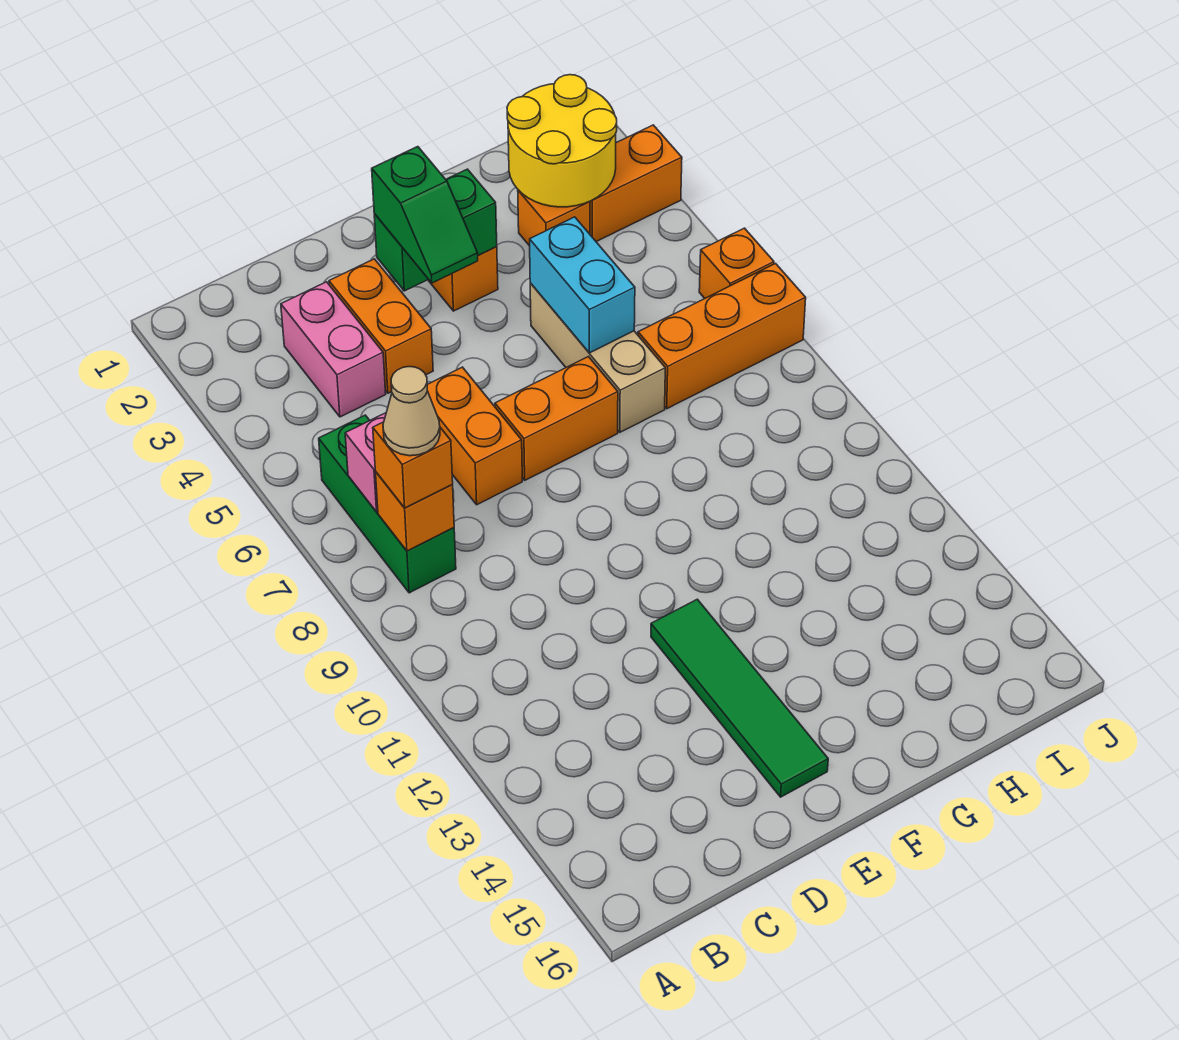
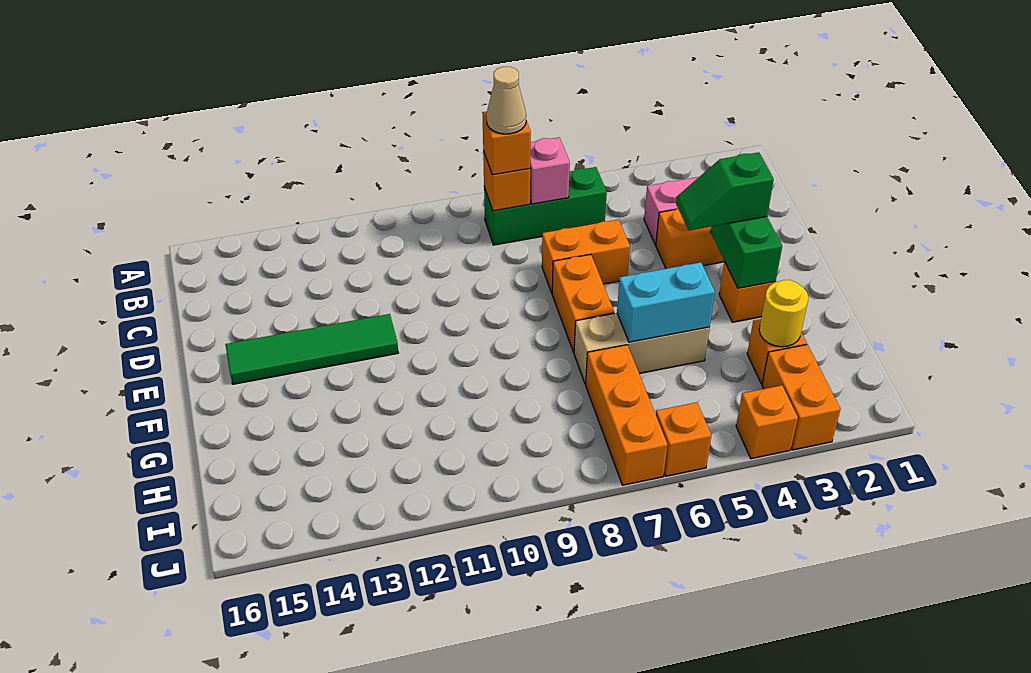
yellow 2x2 round brick [507,75,617,207] -> yellow 1x1 round brick [759,280,808,347]
none -> orange 1x1 brick [736,385,798,459]

